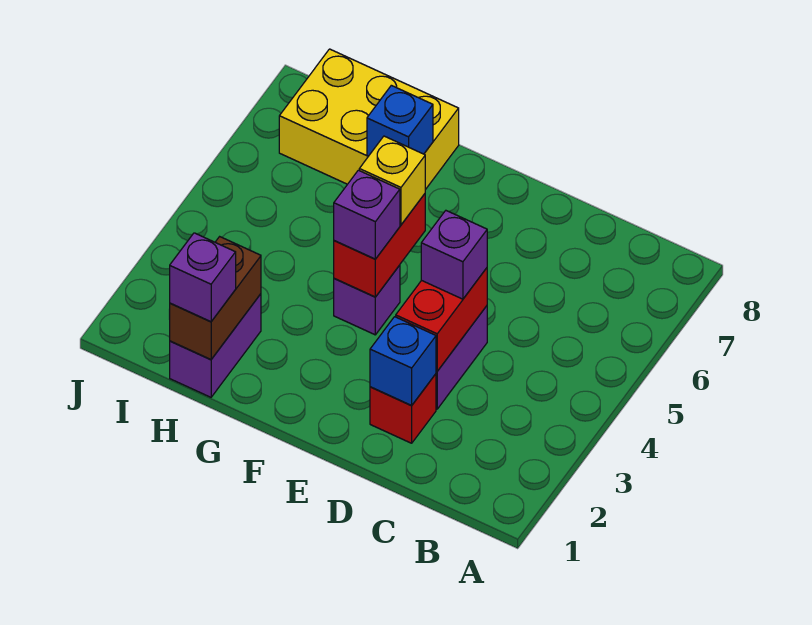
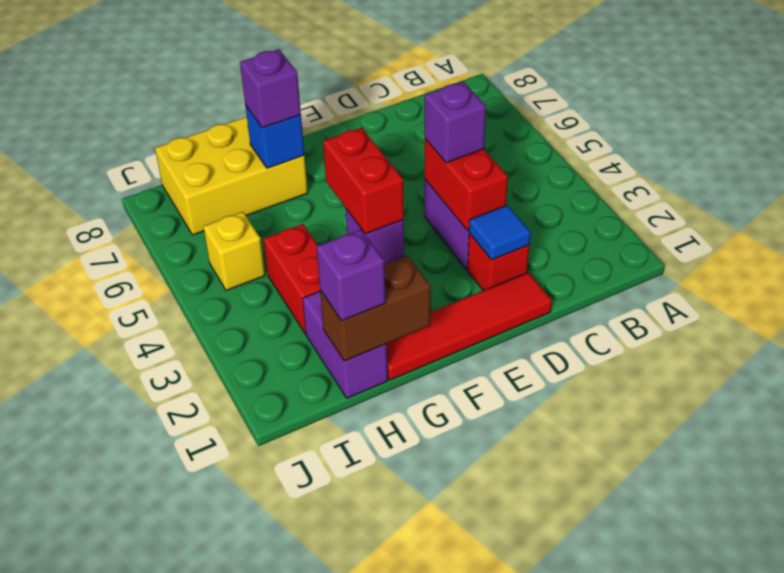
none -> red 1x4 tile [387,273,552,380]
blue 1x1 brick [370,317,436,406] -> blue 1x1 tile [469,205,531,260]
purple 1x1 brick [334,170,400,259] -> purple 1x1 brick moved to [240,49,301,128]
yellow 1x1 brick [359,136,425,225] -> yellow 1x1 brick moved to [203,212,265,290]
brown 1x2 brick [169,237,261,360] -> brown 1x2 brick turned to [320,256,431,361]
none -> red 1x2 brick [263,224,320,334]

